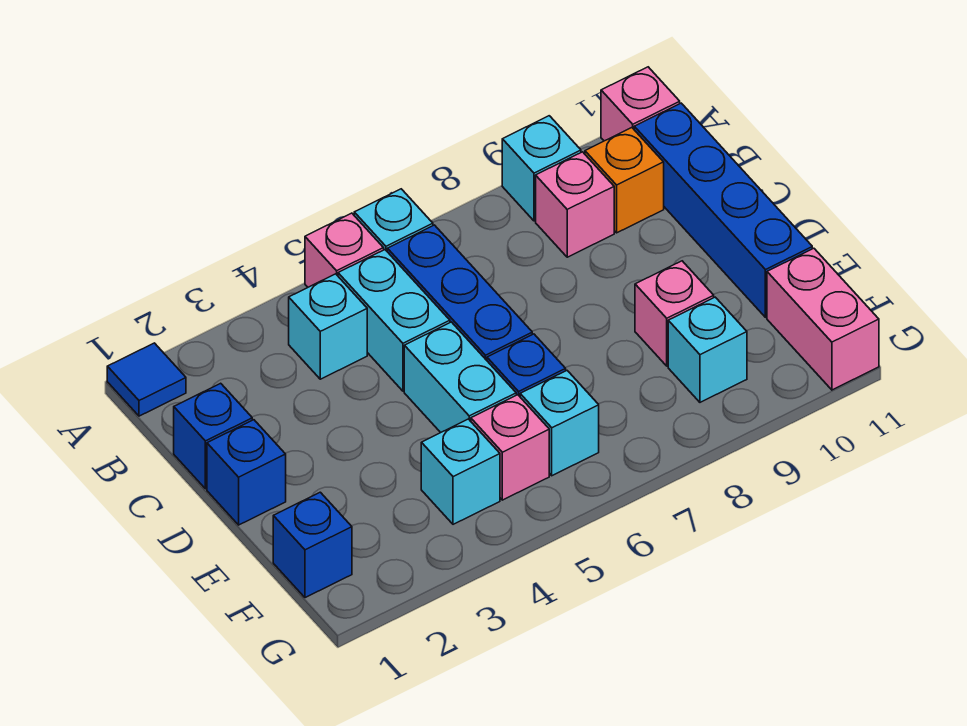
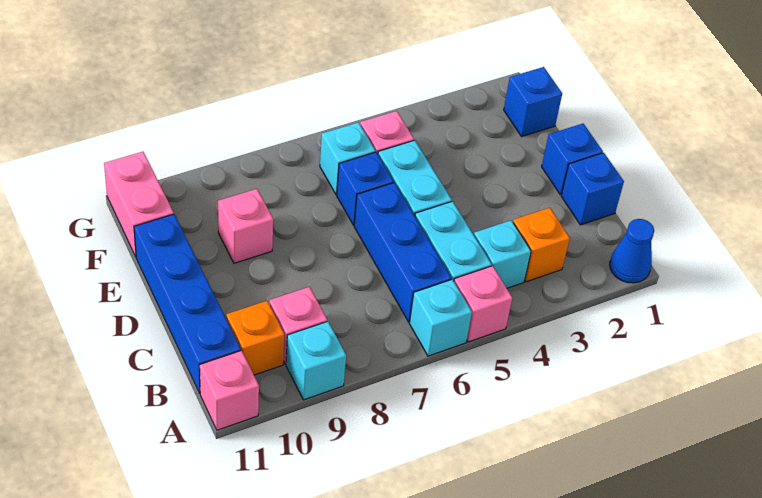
blue 1x1 tile [107,343,186,416] -> blue 1x1 cone [610,219,654,283]
none -> orange 1x1 brick [513,208,570,282]
cyan 1x1 brick [421,419,500,524] -> none
cyan 1x1 brick [668,297,747,402] -> none

